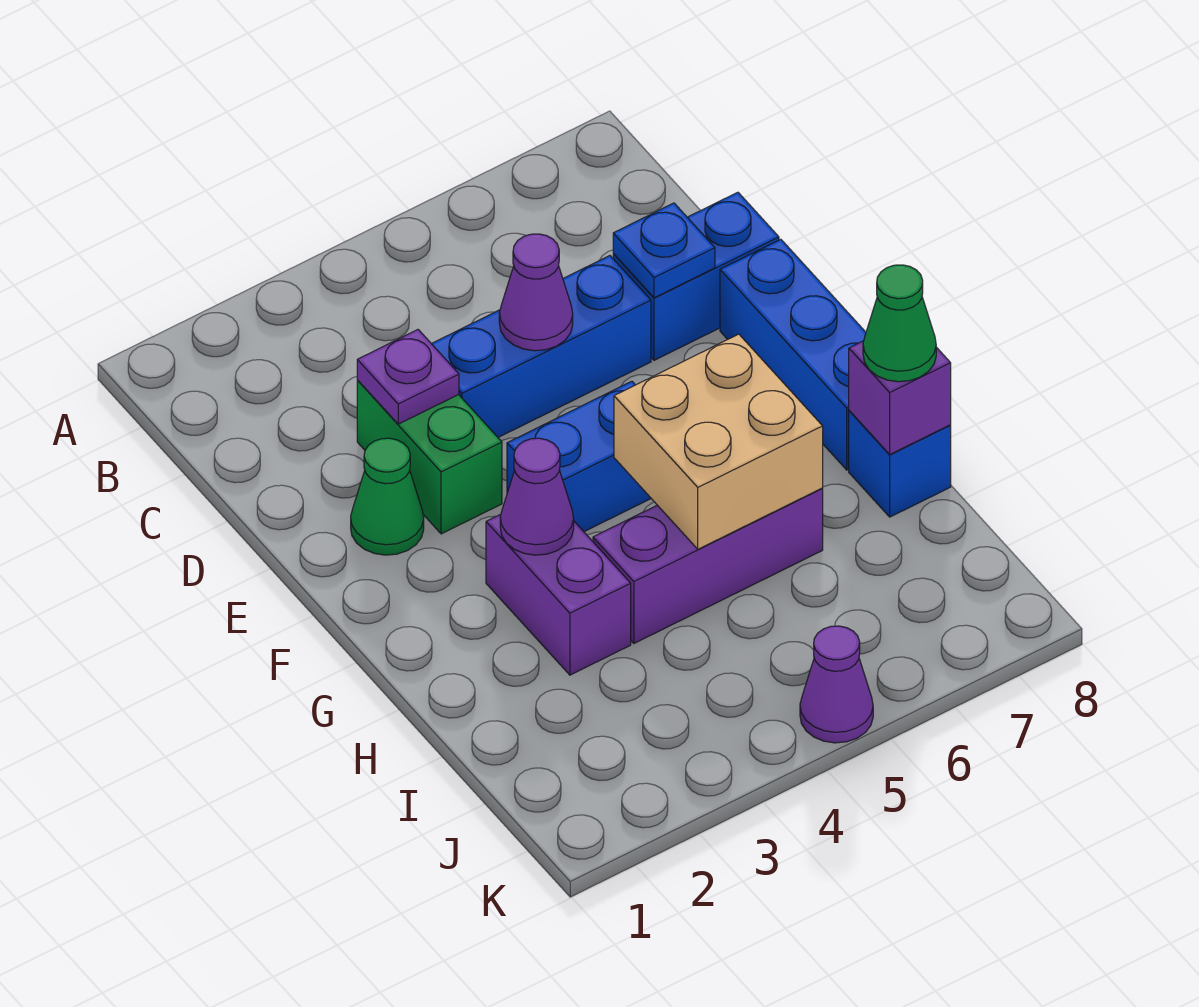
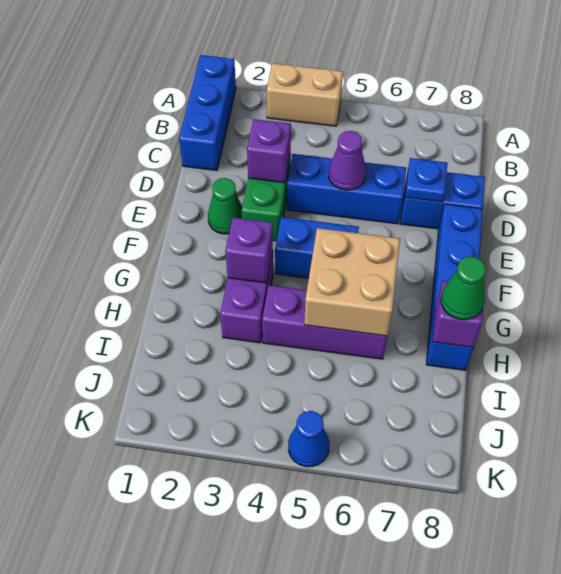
none -> blue 1x3 brick [179,55,236,170]
none -> tan 1x2 brick [267,63,343,126]
purple 1x1 plate [357,330,459,424] -> purple 1x1 brick [247,119,291,183]
purple 1x1 cone [500,438,574,555] -> purple 1x1 brick [225,218,273,283]
purple 1x1 cone [800,626,873,743] -> blue 1x1 cone [288,411,329,467]

